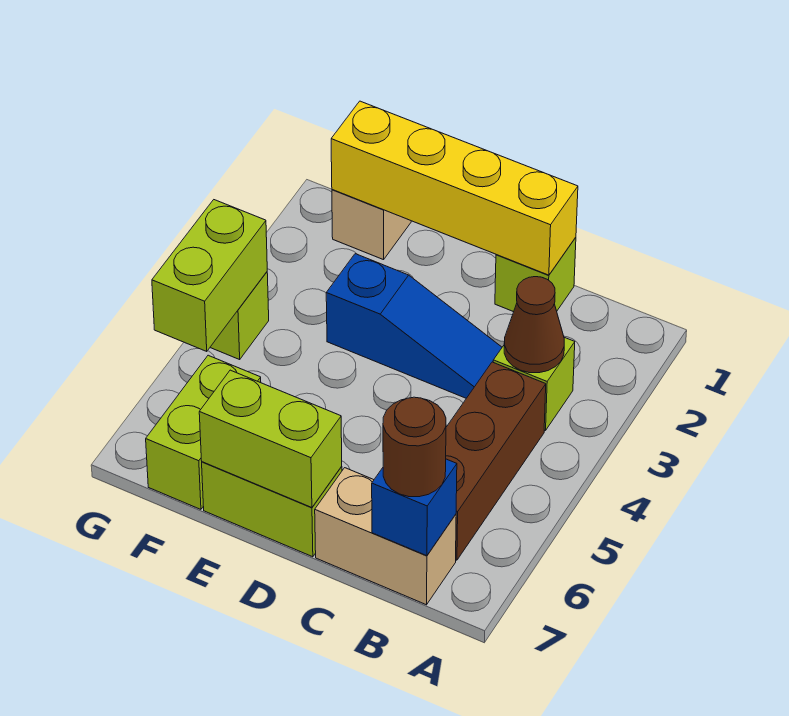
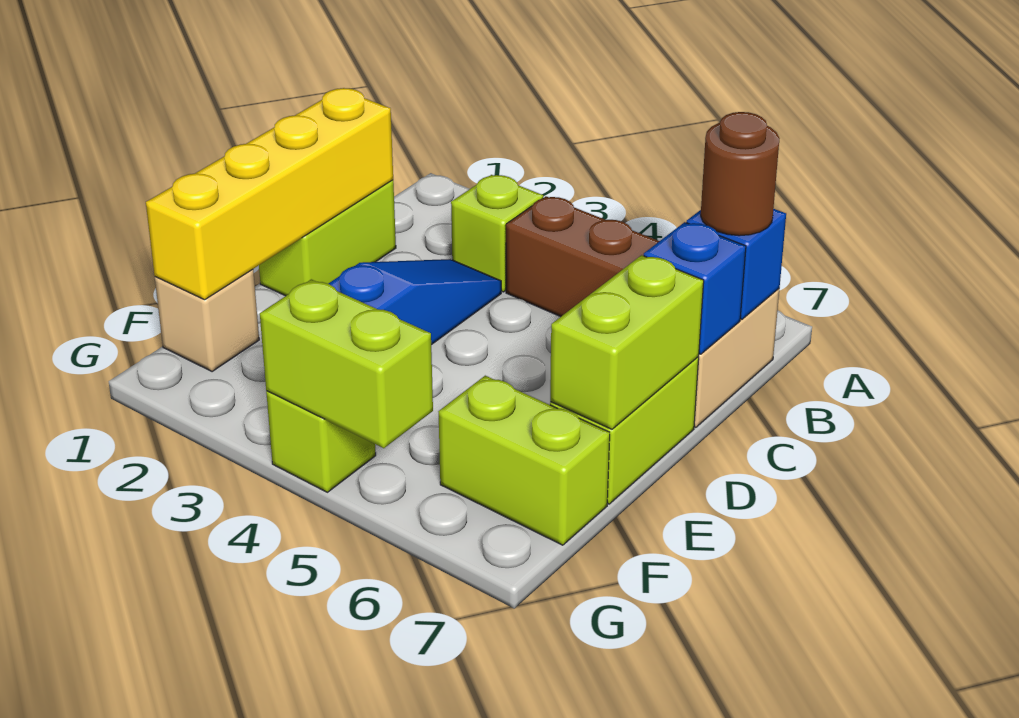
brown 1x1 cone [504,277,564,373] -> none
lime 1x1 brick [495,237,576,312] -> lime 1x2 brick [259,180,396,296]
none -> blue 1x1 brick [644,222,746,354]

